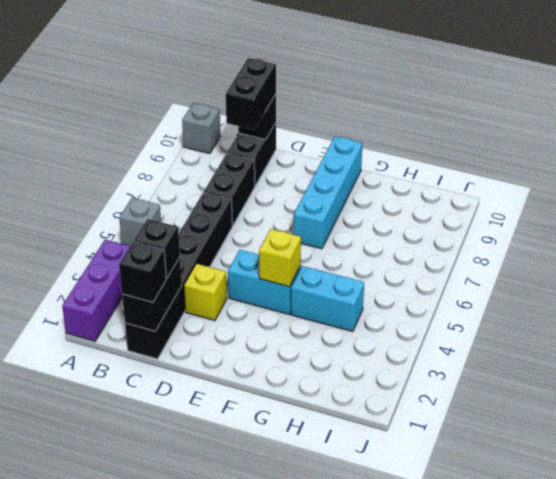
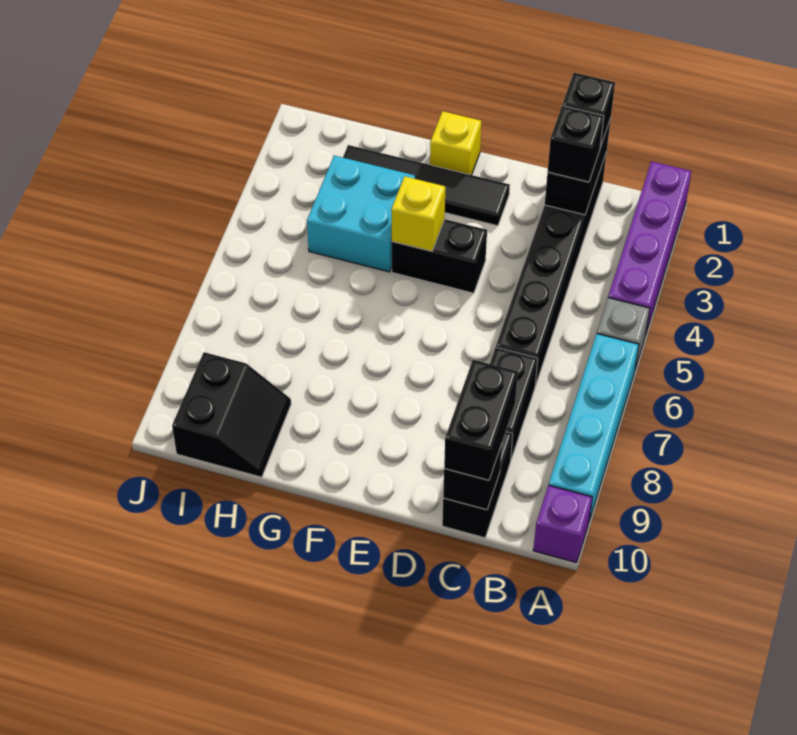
purple 1x3 brick [62,240,130,341] -> purple 1x4 brick [608,161,691,336]
grey 1x1 brick [182,103,220,154] -> purple 1x1 brick [533,485,592,563]
yellow 1x1 brick [184,264,227,320] -> yellow 1x1 brick moved to [430,111,481,175]
none -> black 1x4 tile [343,145,510,226]
cyan 1x2 brick [228,250,301,314] -> black 1x2 brick [392,219,487,293]
cyan 1x4 brick [294,136,363,249] -> cyan 1x4 brick moved to [549,334,639,521]
cyan 1x2 brick [291,266,364,332] -> cyan 2x2 brick [307,156,415,272]
none -> black 2x2 slope [172,352,291,477]

